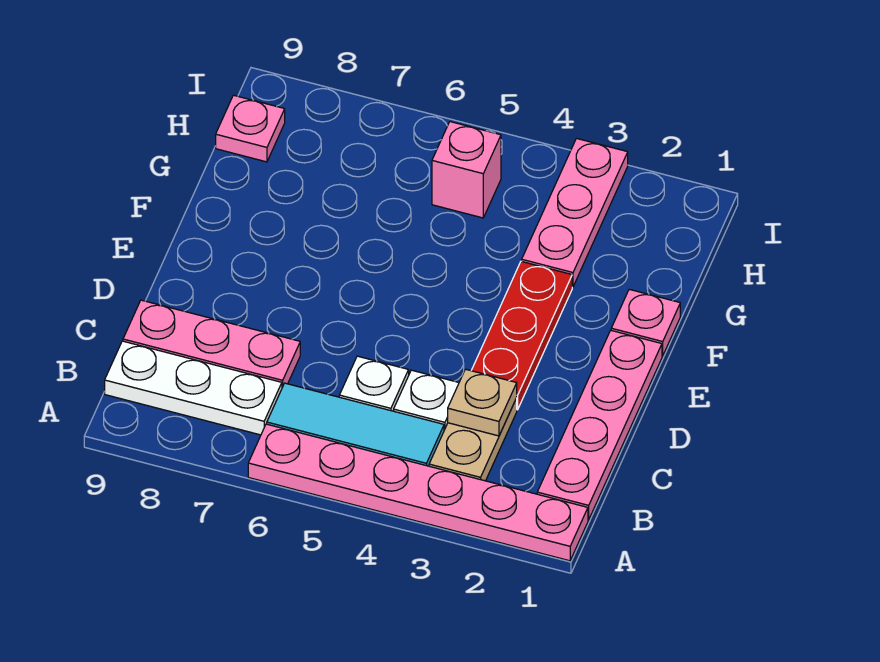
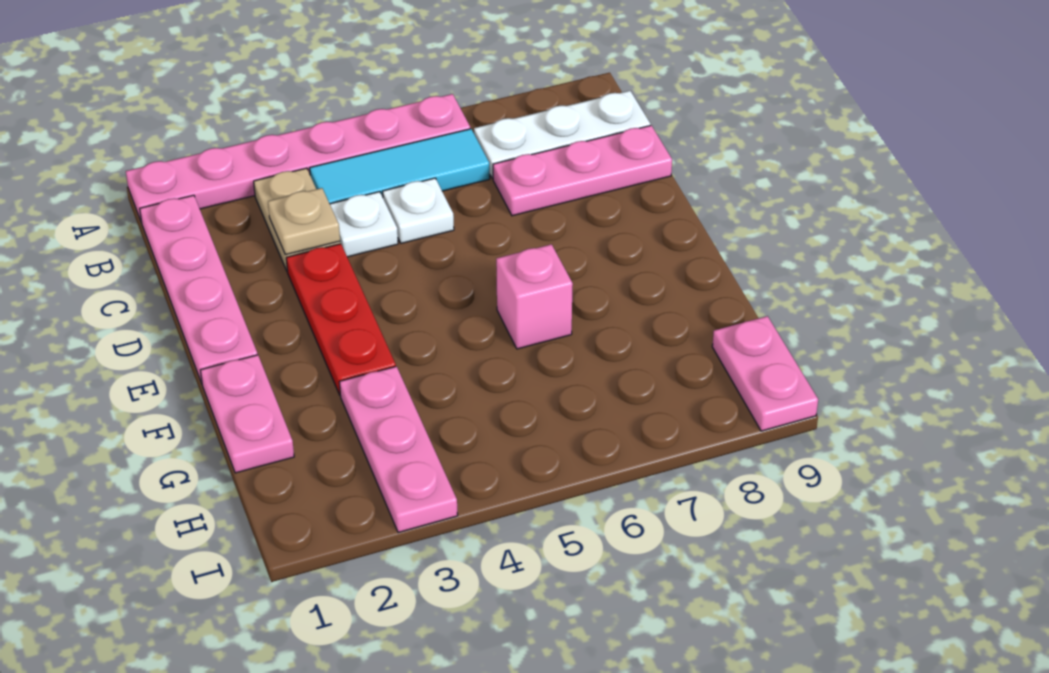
pink 1x1 plate [611,289,680,356] -> pink 1x2 plate [200,355,294,473]
pink 1x1 brick [432,122,501,218] -> pink 1x1 brick moved to [496,244,573,349]
pink 1x1 plate [216,95,285,162] -> pink 1x2 plate [712,316,818,431]

